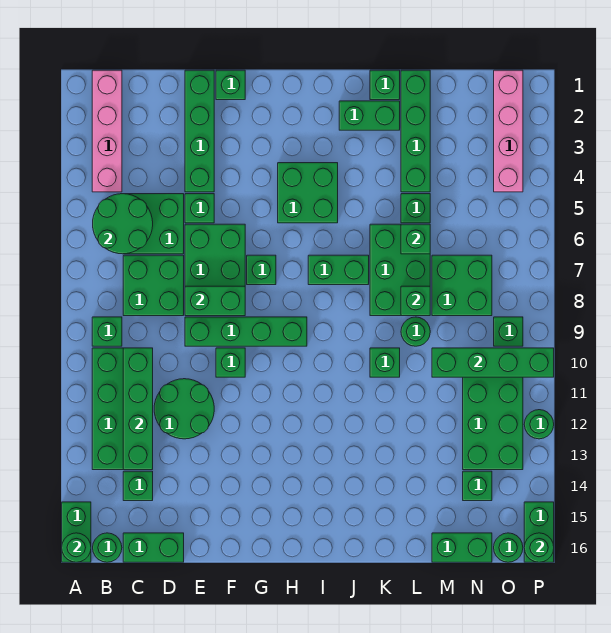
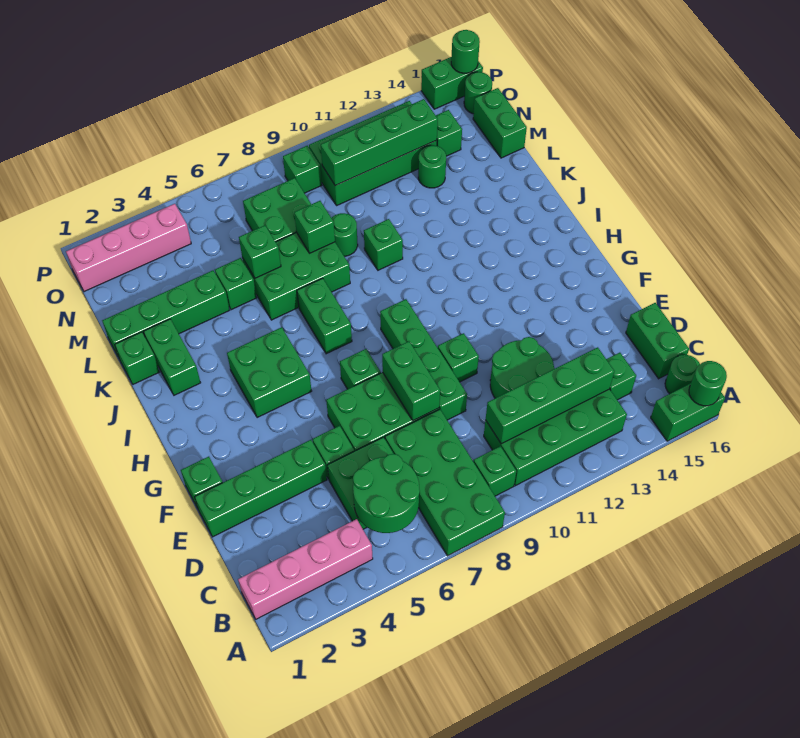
green 2x2 brick [123,255,184,316] -> green 2x4 brick [385,409,505,556]
green 1x4 brick [432,348,554,377] -> green 1x4 brick turned to [321,99,438,186]
green 1x1 round brick [524,410,554,439] -> green 1x1 round brick moved to [418,145,446,188]

